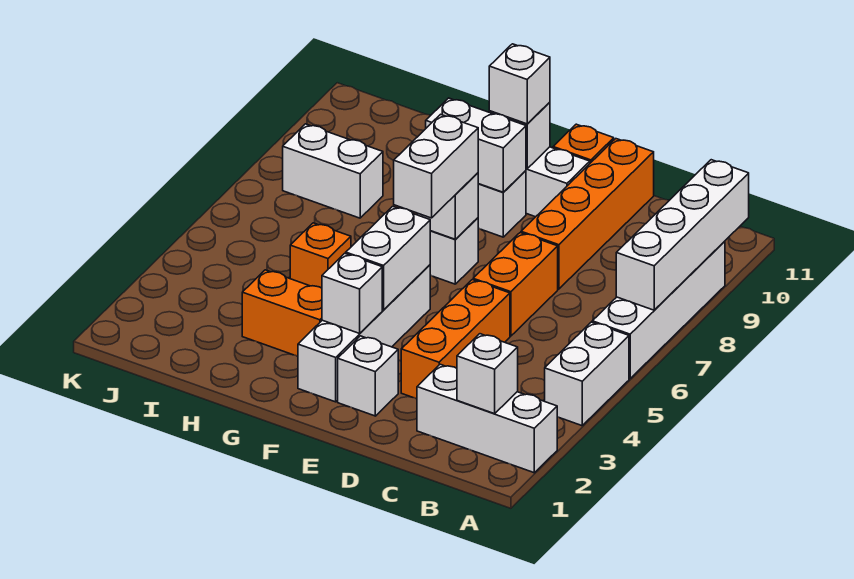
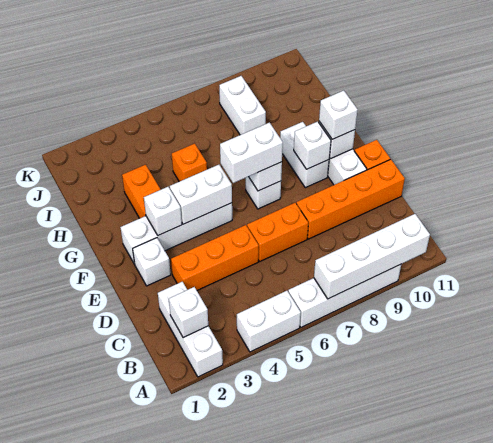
white 1x2 brick [426,98,526,192] -> white 1x1 brick [294,121,331,169]

